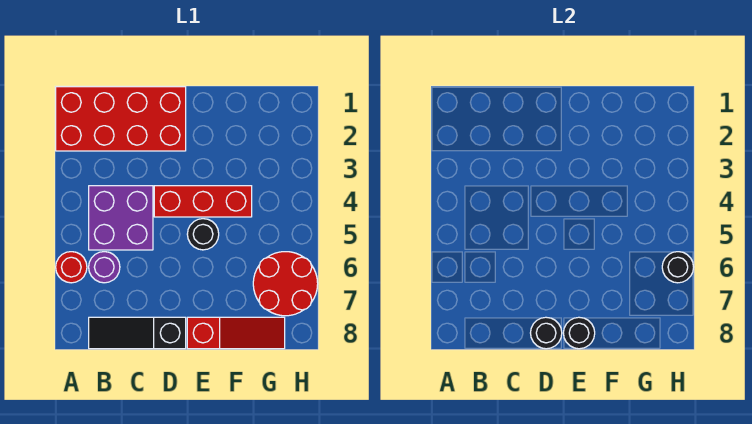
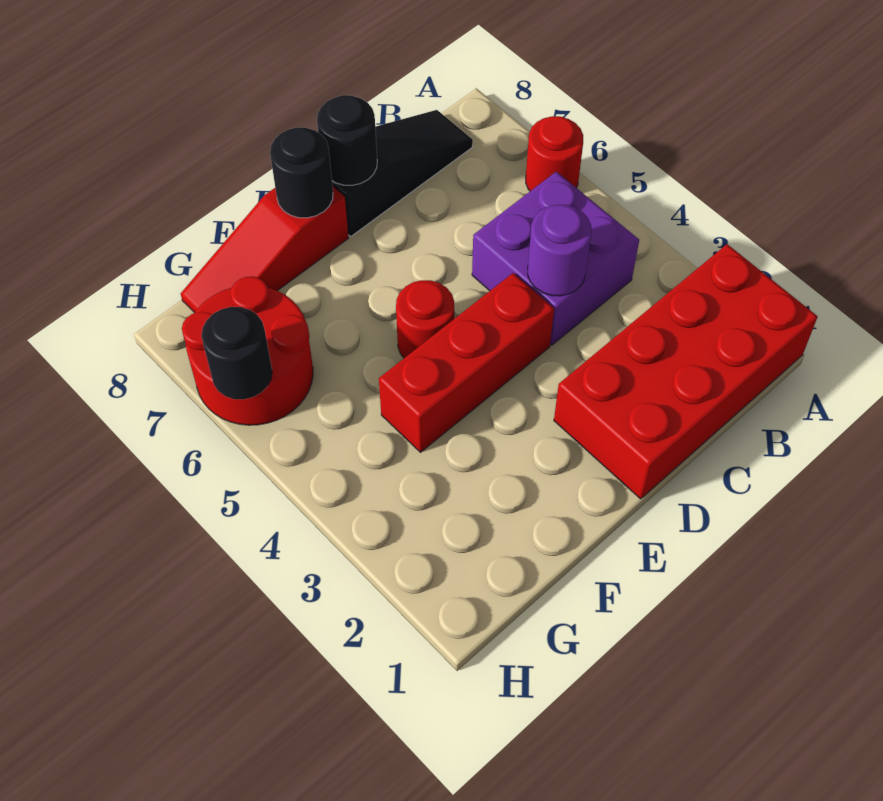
purple 1x1 round brick [89,252,120,283] -> purple 1x1 round brick moved to [528,205,591,296]
black 1x1 round brick [187,219,219,250] -> red 1x1 round brick [396,280,454,358]

